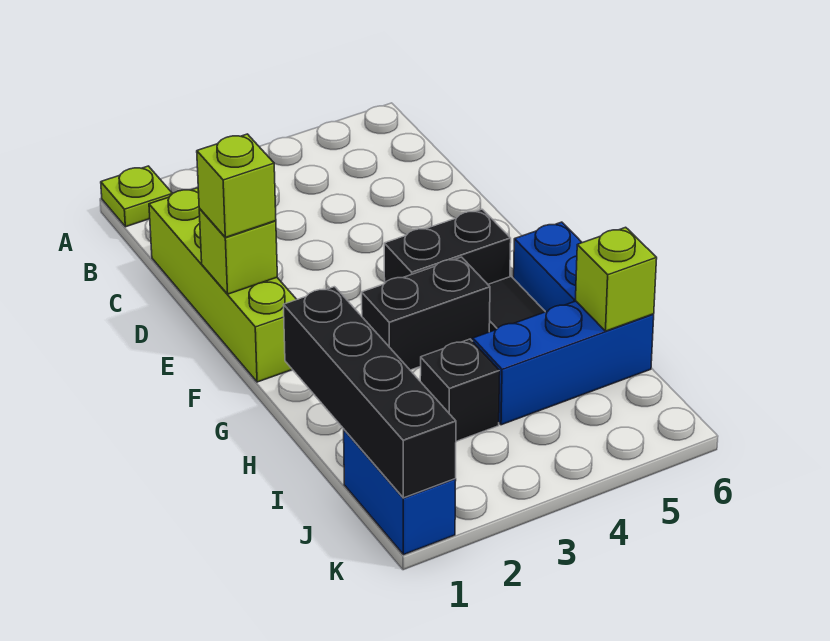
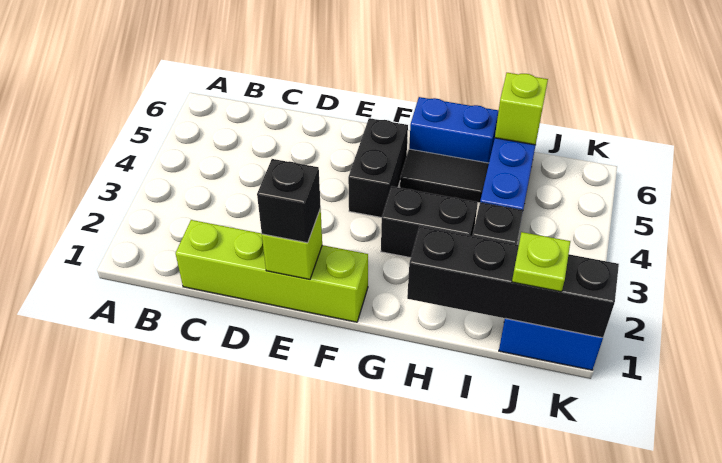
lime 1x1 plate [101,166,172,227] -> lime 1x1 plate moved to [512,232,570,292]
lime 1x1 brick [197,134,276,237] -> black 1x1 brick [257,159,321,243]
black 1x2 brick [362,257,490,370] -> black 1x2 brick turned to [381,186,478,258]

